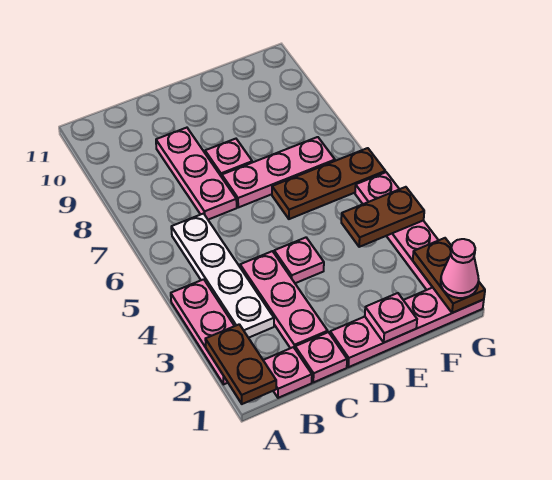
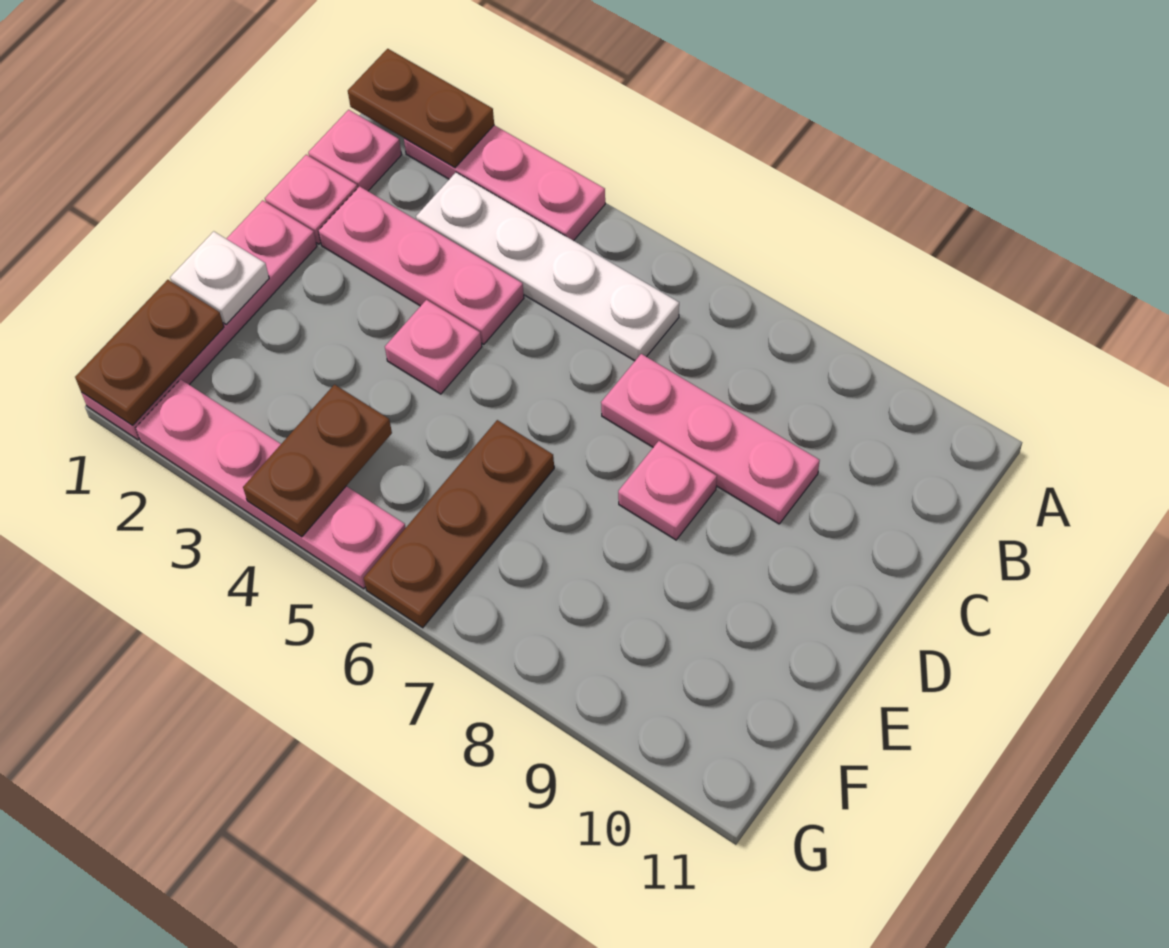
pink 1x3 plate [222,137,335,207] -> none
pink 1x1 plate [365,293,417,343] -> white 1x1 plate [170,231,269,325]
brown 1x2 plate [413,238,485,313] -> brown 1x2 plate turned to [75,280,224,425]
pink 1x1 cone [441,239,479,298] -> none

